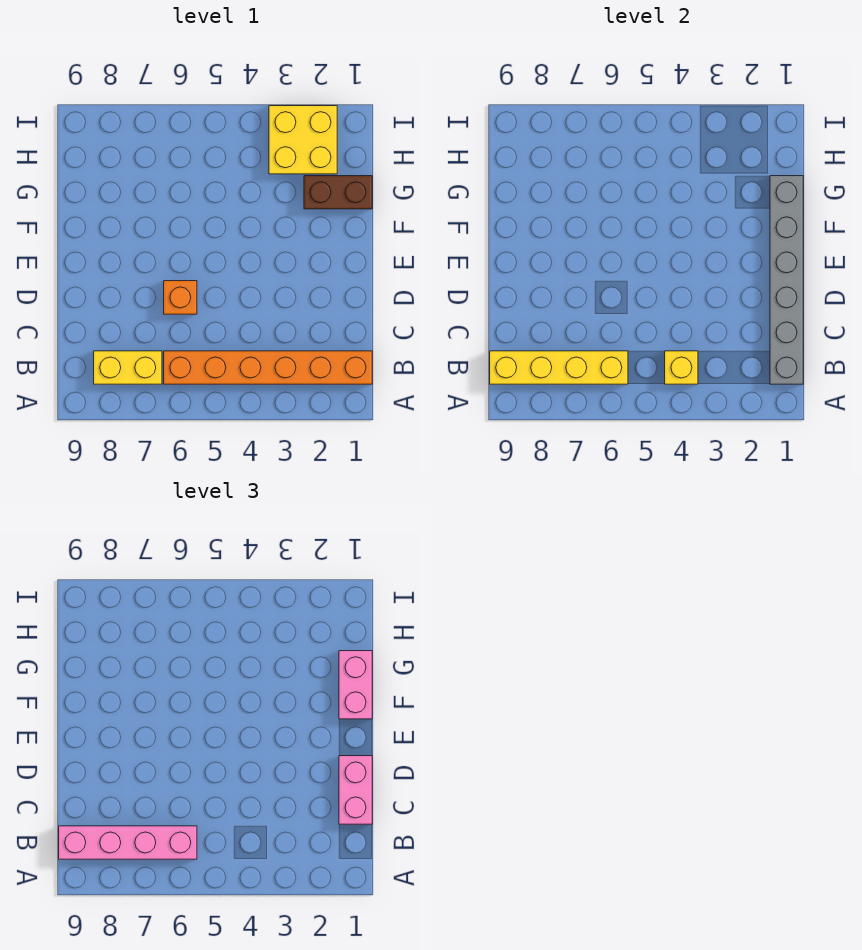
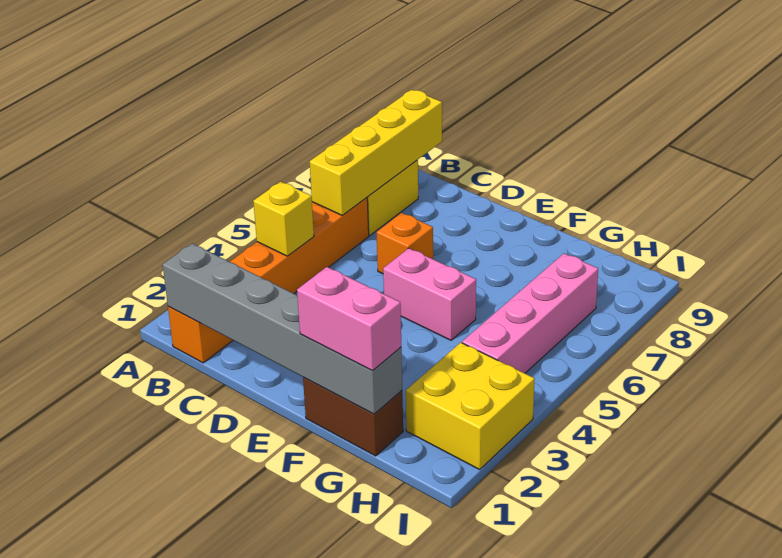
pink 1x4 brick [59,826,197,859] -> pink 1x4 brick moved to [462,254,598,373]
pink 1x2 brick [339,756,372,824] -> pink 1x2 brick moved to [383,248,476,340]
brown 1x2 brick [304,176,372,209] -> brown 1x2 brick turned to [303,377,403,456]

